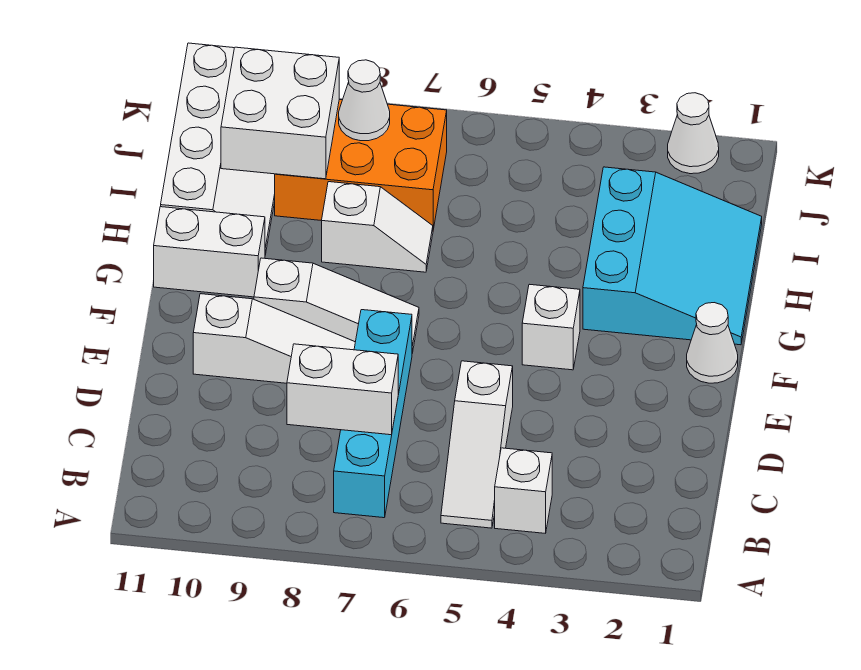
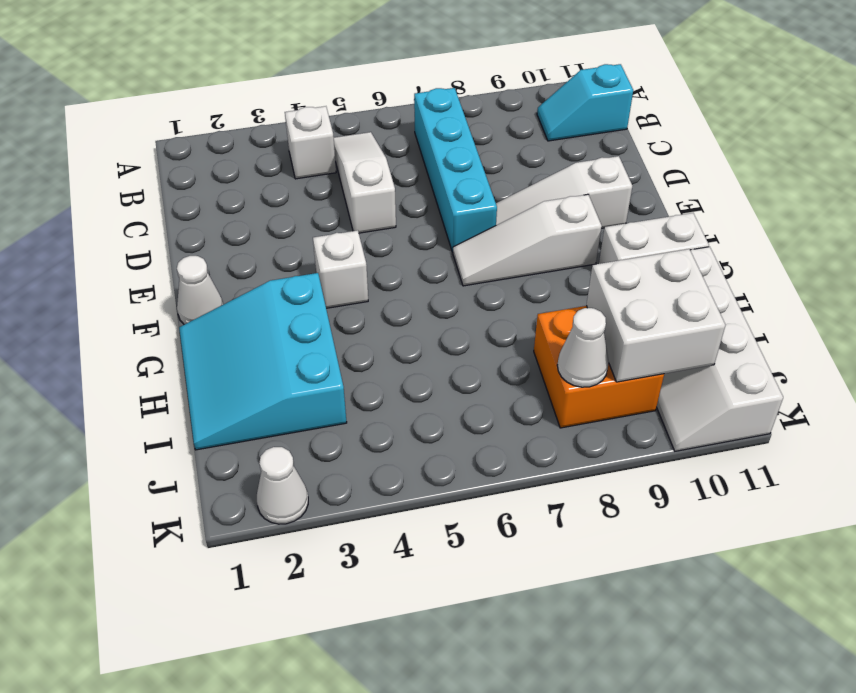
none -> cyan 1x2 slope [537,64,633,141]
white 1x2 brick [287,344,398,435] -> none
white 1x2 slope [322,182,433,272] -> none
orange 2x3 brick [275,100,447,229] -> orange 2x2 brick [534,306,664,428]

